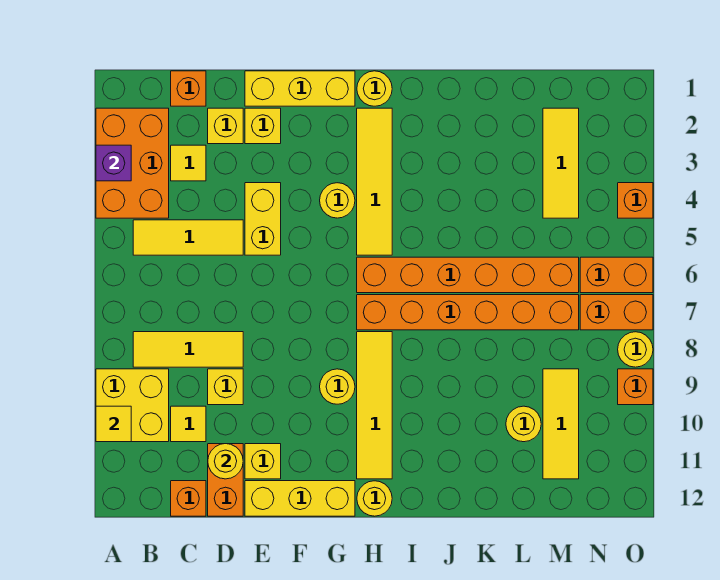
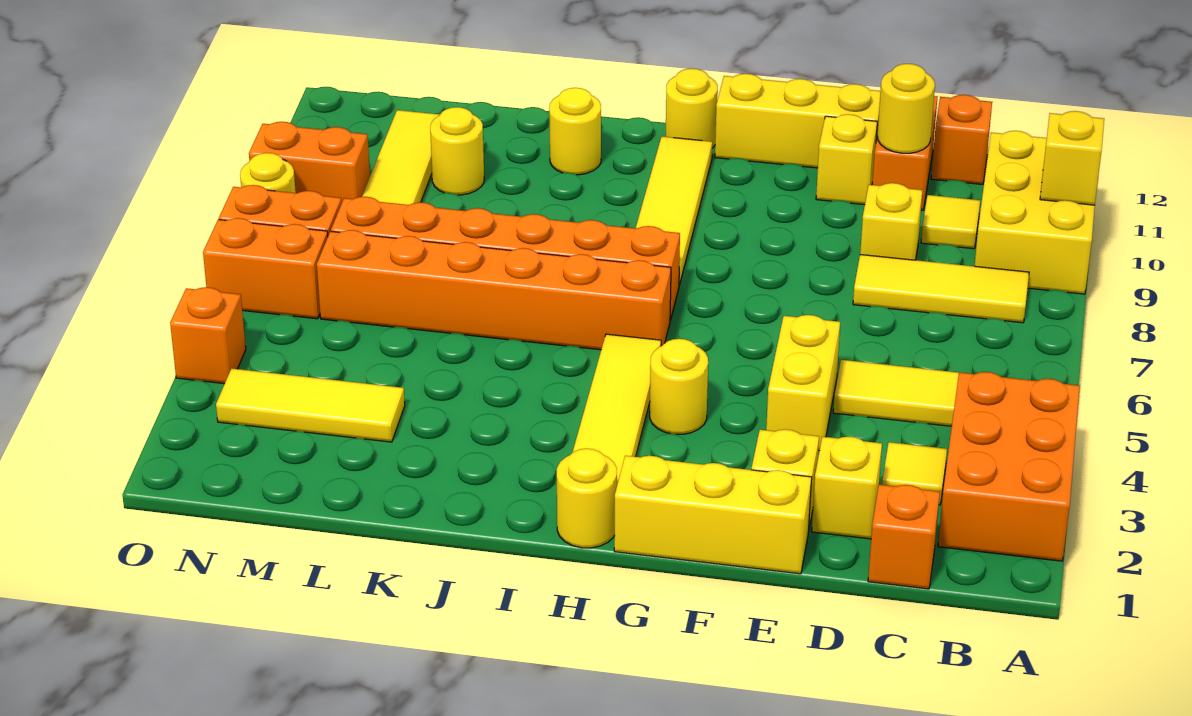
purple 1x1 brick [96,145,131,181] -> none
yellow 2x2 brick [96,369,169,442] -> yellow 2x3 brick [975,131,1095,294]
yellow 1x1 tile [96,406,131,442] -> yellow 1x1 brick [1040,111,1104,205]
yellow 1x1 round brick [320,369,355,404] -> yellow 1x1 round brick moved to [549,88,601,175]
yellow 1x3 tile [543,108,579,218] -> yellow 1x3 tile turned to [216,368,405,442]
orange 1x1 brick [618,369,653,405] -> orange 1x2 brick [249,122,370,202]

